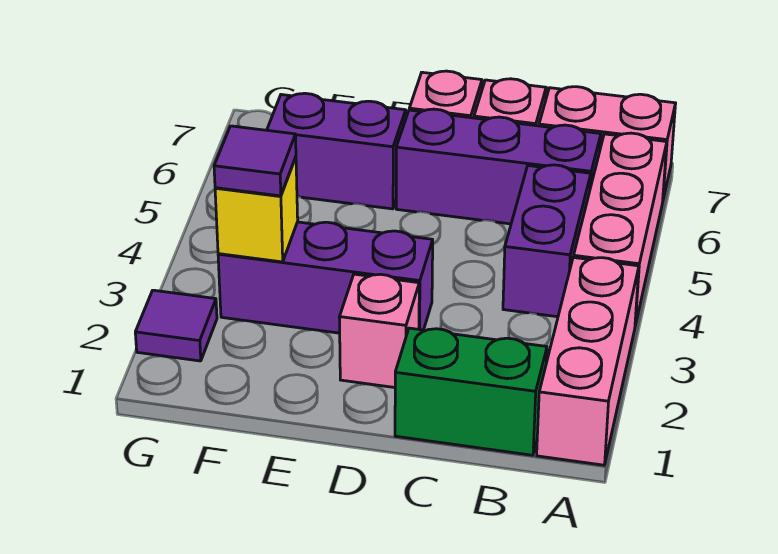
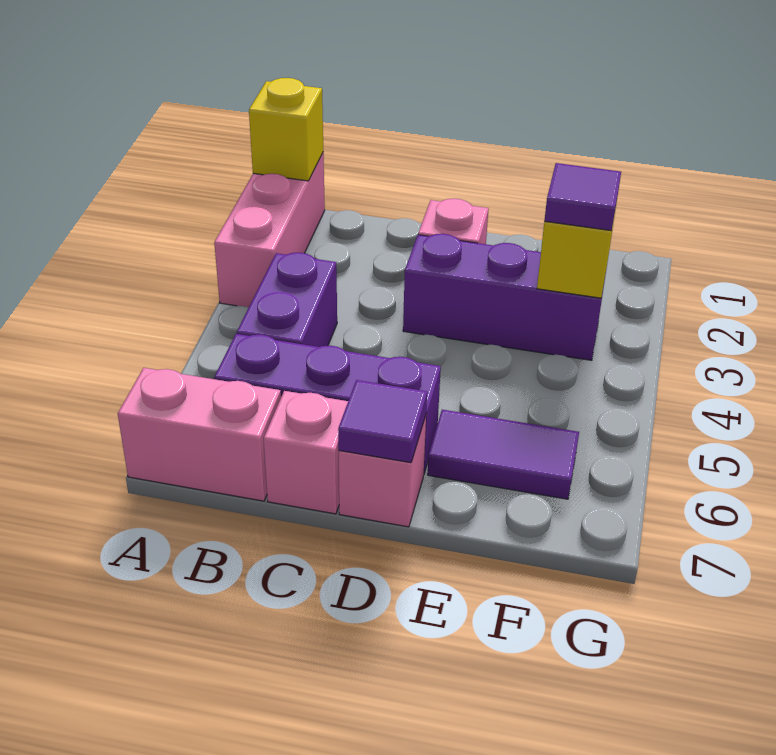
none -> yellow 1x1 brick [249,78,323,181]
pink 1x3 brick [574,133,667,325] -> none
green 1x2 brick [395,328,547,455] -> none
purple 1x2 brick [267,93,406,209] -> purple 1x2 tile [428,410,579,499]
purple 1x1 tile [135,290,217,361] -> purple 1x1 tile moved to [338,380,427,463]

